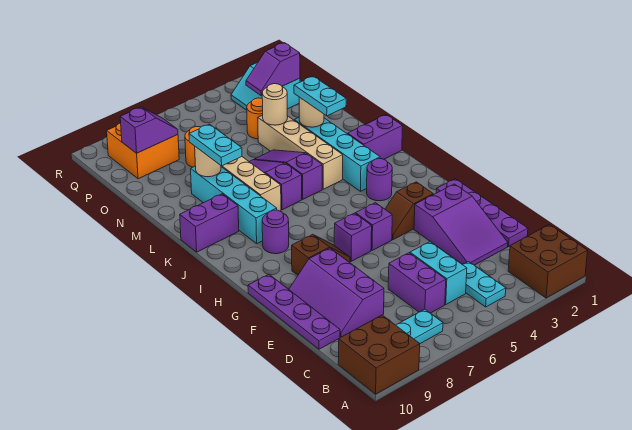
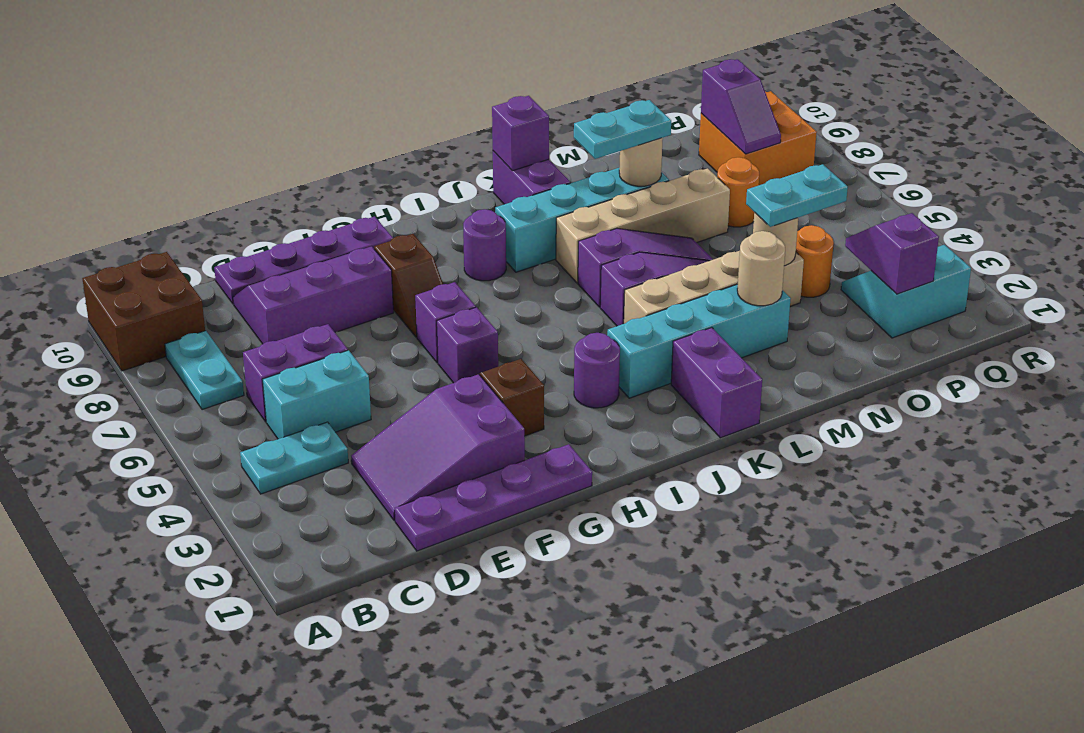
brown 2x2 brick [508,225,588,298] -> none
none -> purple 1x1 brick [492,96,549,171]
cyan 1x2 plate [294,76,346,116] -> cyan 1x2 plate moved to [746,164,848,227]

